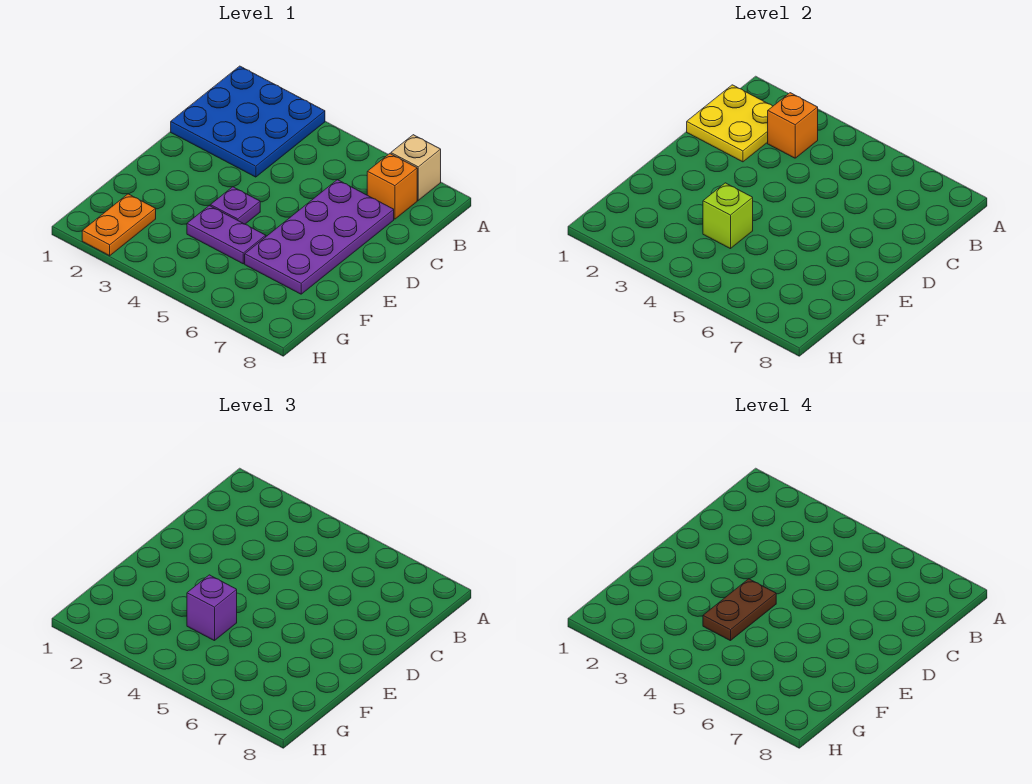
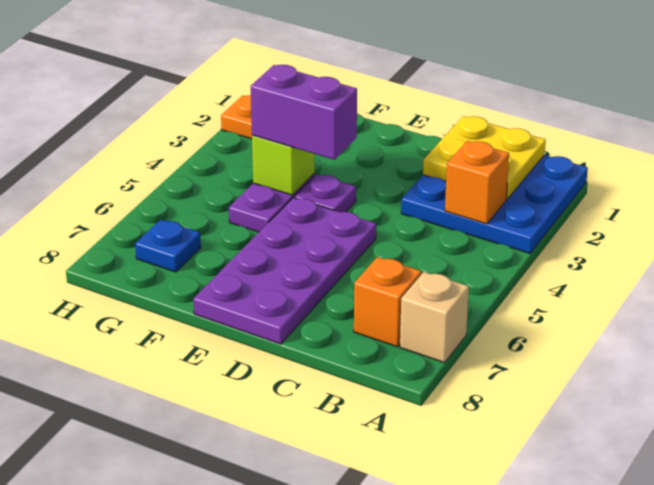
purple 2x4 plate [245,180,394,294] -> purple 2x4 plate turned to [193,198,376,344]
brown 1x2 plate [703,579,776,641] -> none
purple 1x1 brick [187,575,237,641] -> purple 1x2 brick [251,65,357,160]
none -> blue 1x1 plate [135,220,201,272]

